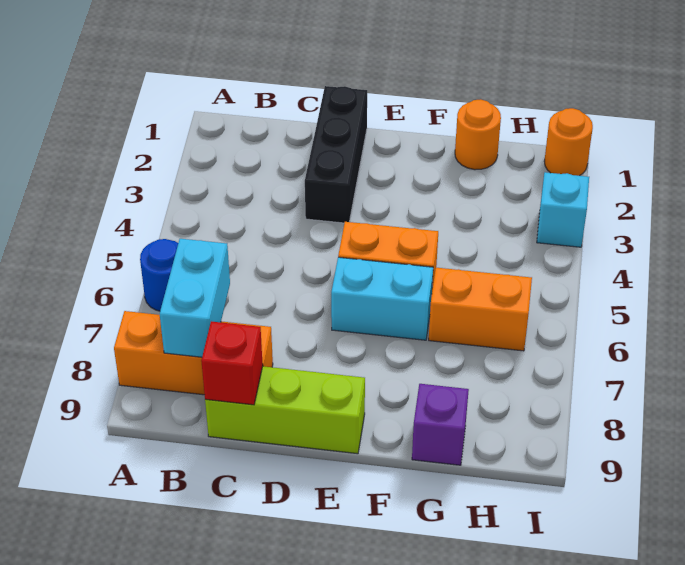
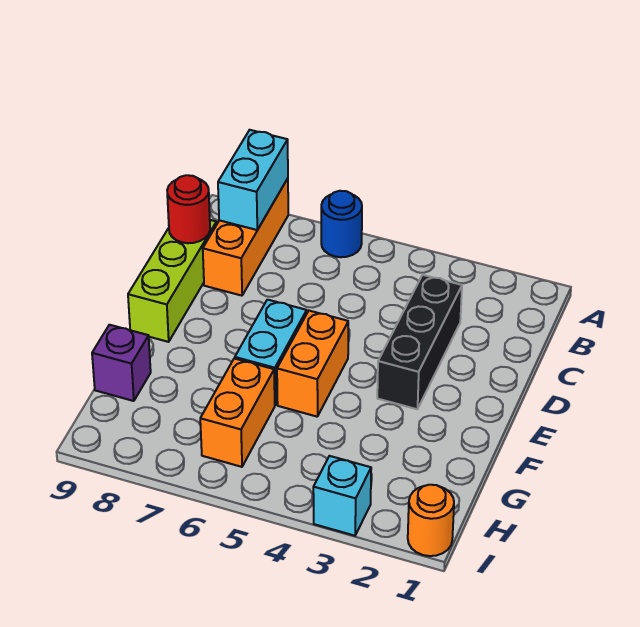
cyan 1x2 brick [160,239,230,357] -> cyan 1x2 brick turned to [218,130,288,230]
red 1x1 brick [201,321,263,405] -> red 1x1 round brick [167,175,210,243]
black 1x3 brick [305,86,367,223] -> black 1x3 brick turned to [377,275,462,409]
orange 1x1 round brick [455,99,501,170] -> none

